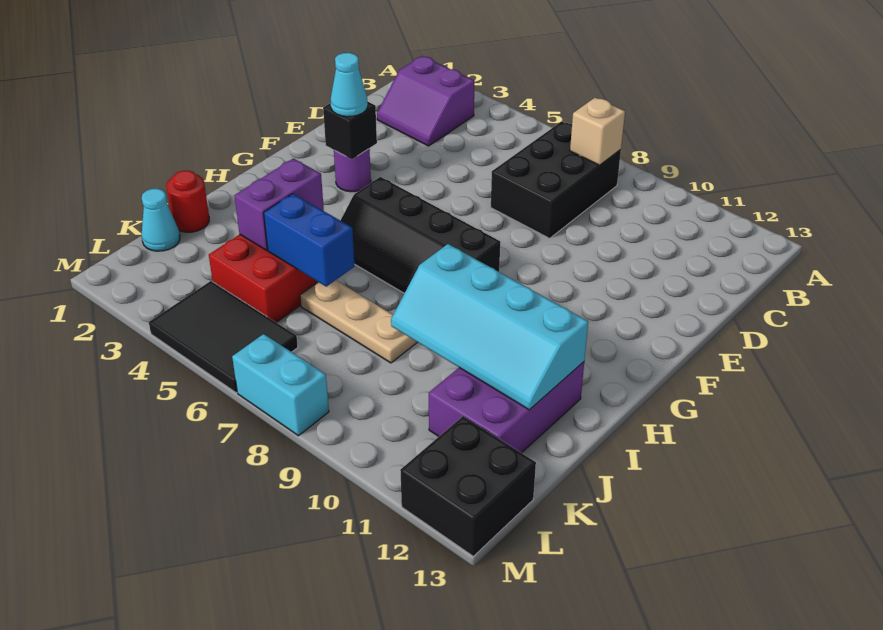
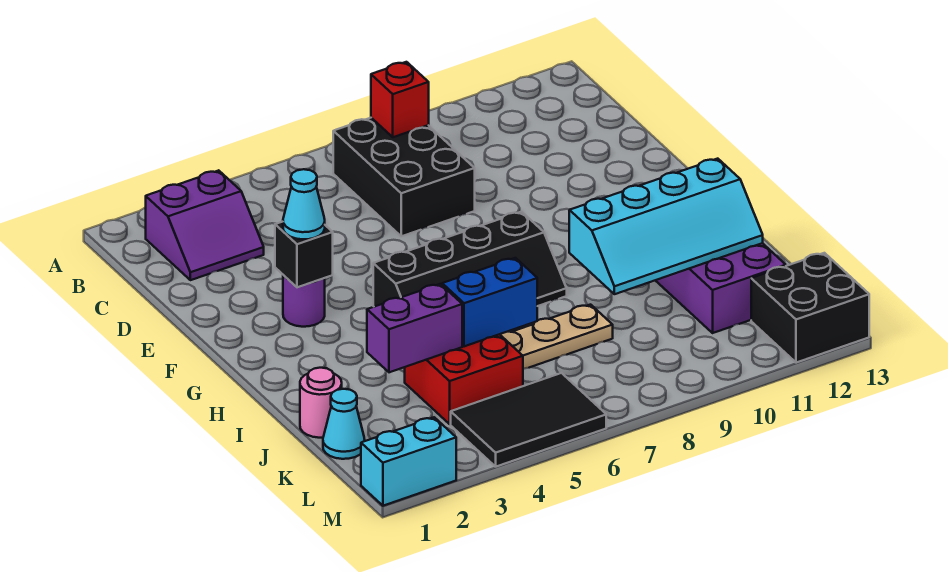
tan 1x1 brick [570,98,625,165] -> red 1x1 brick [371,62,429,137]
purple 1x2 brick [234,158,324,250] -> purple 1x2 brick turned to [367,284,462,372]
red 1x1 round brick [166,171,209,232] -> pink 1x1 round brick [300,368,342,438]
cyan 1x2 brick [232,334,329,436] -> cyan 1x2 brick moved to [361,417,456,506]

